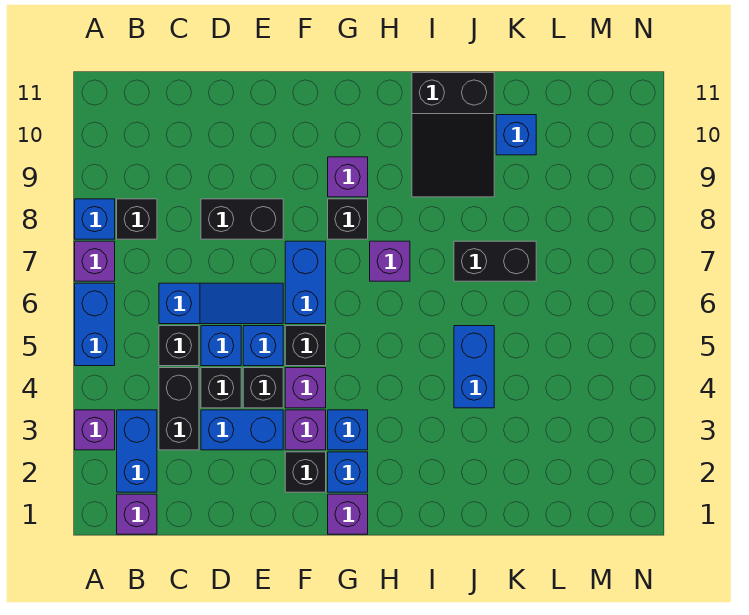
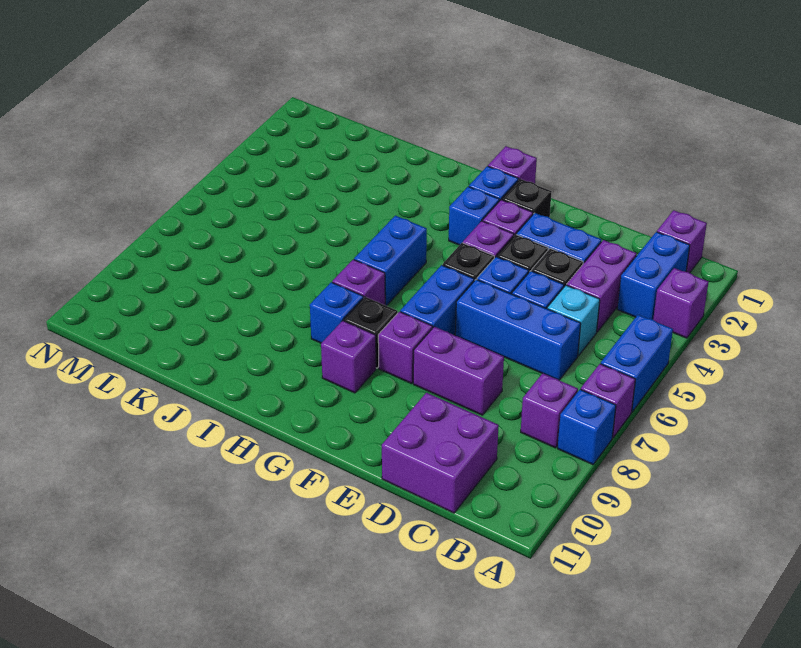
black 1x1 brick [117,199,157,239] -> purple 1x1 brick [521,373,578,448]
black 1x2 brick [159,368,199,450] -> purple 1x2 brick [567,240,637,332]
black 1x1 brick [159,326,199,366] -> cyan 1x1 brick [547,285,600,356]
blue 1x3 slope [159,283,283,324] -> blue 1x3 brick [455,279,581,380]
none -> purple 2x2 brick [382,393,499,513]
black 1x2 brick [201,199,283,239] -> purple 1x2 brick [413,327,504,415]
none -> purple 1x1 brick [378,312,433,384]
black 2x3 slope [412,73,494,197] -> none
blue 1x2 brick [454,326,494,408] -> blue 1x2 brick moved to [354,216,427,306]
black 1x2 brick [454,241,536,281] -> none
blue 1x1 brick [496,115,536,155] -> blue 1x1 brick moved to [310,282,363,343]

